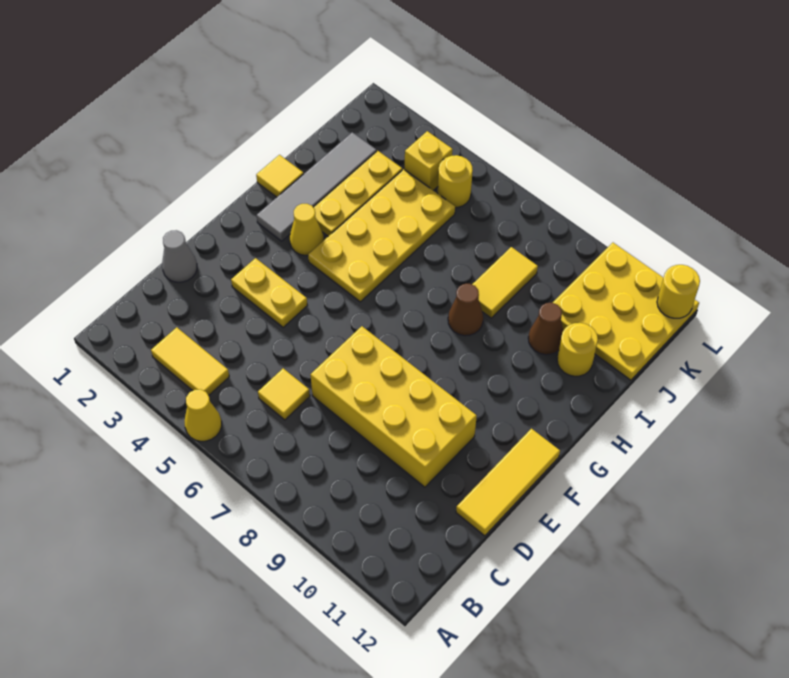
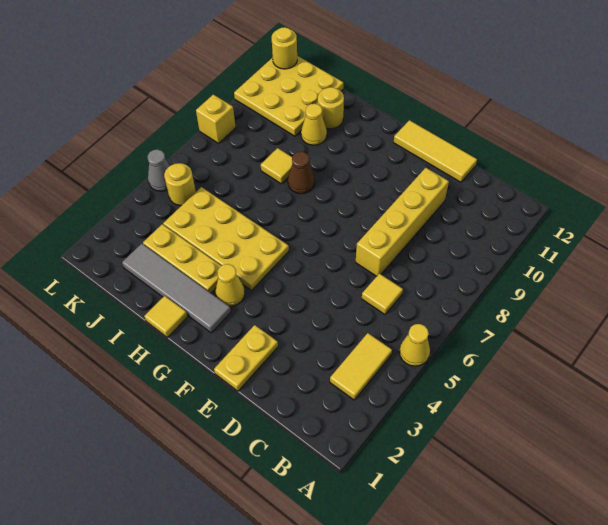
grey 1x1 cone [162,230,197,282] -> grey 1x1 cone moved to [148,150,169,191]
yellow 2x4 brick [310,326,477,487] -> yellow 1x4 brick [356,168,449,276]
yellow 1x2 plate [231,258,307,327] -> yellow 1x2 plate moved to [214,325,278,391]
yellow 1x2 tile [472,247,538,318] -> yellow 1x1 tile [261,148,292,184]
brown 1x1 cone [528,303,563,355] -> yellow 1x1 cone [301,104,327,145]
yellow 1x1 brick [405,131,453,191] -> yellow 1x1 brick moved to [196,95,236,143]

